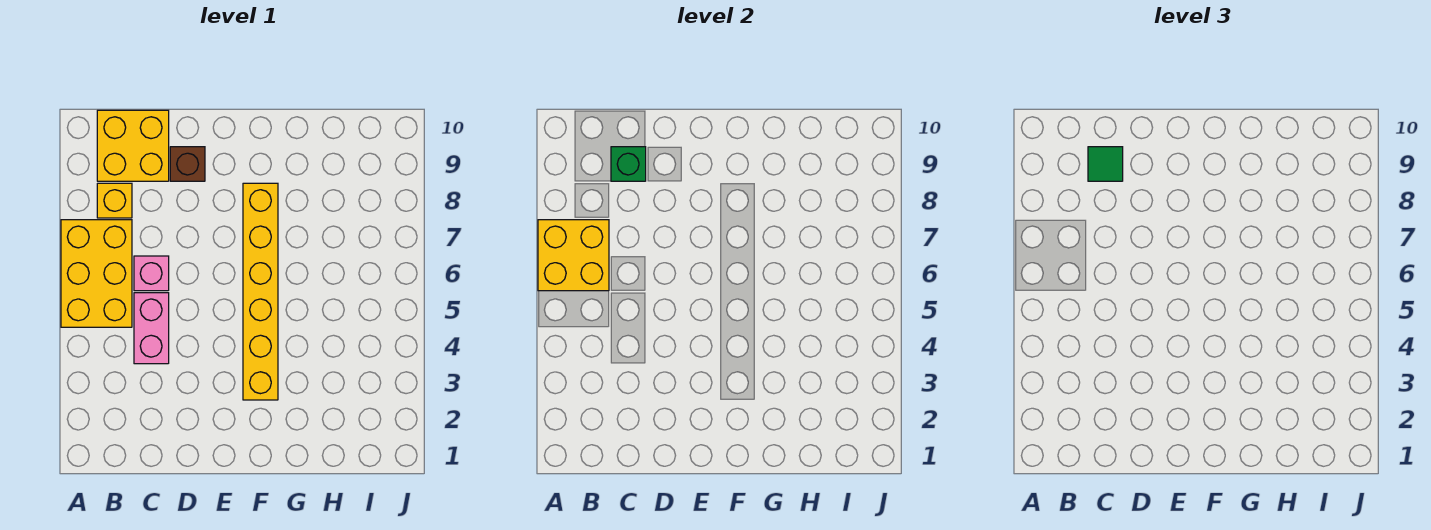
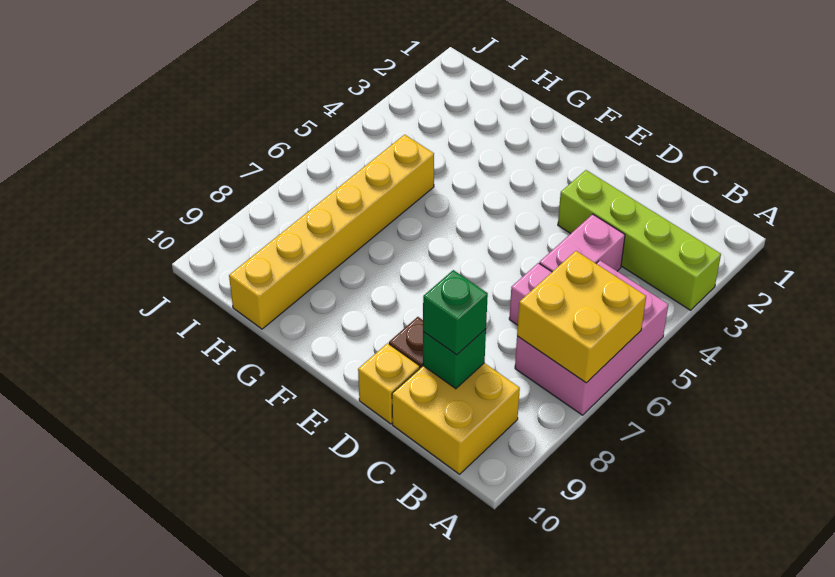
none -> lime 1x4 brick [558,170,721,310]
yellow 2x3 brick [61,220,132,327] -> pink 2x3 brick [515,261,668,415]
yellow 1x1 brick [97,183,132,218] -> yellow 1x1 brick moved to [358,343,420,424]
green 1x1 tile [1088,147,1123,181] -> green 1x1 brick [423,270,488,355]
yellow 1x6 brick [243,183,278,400] -> yellow 1x6 brick moved to [229,135,434,329]

